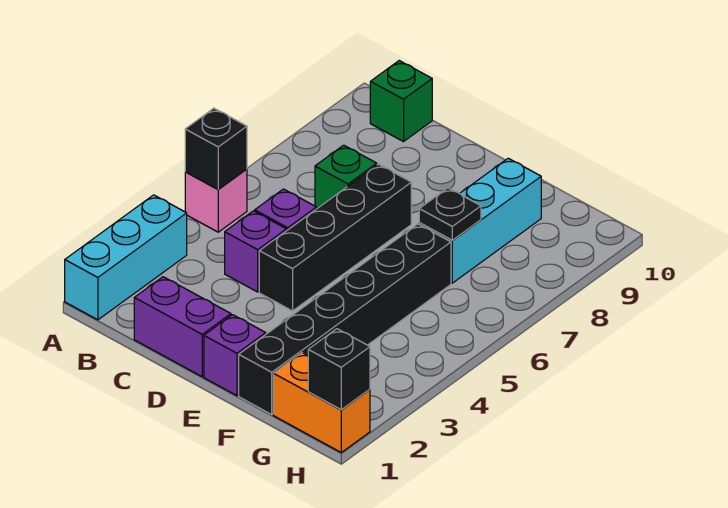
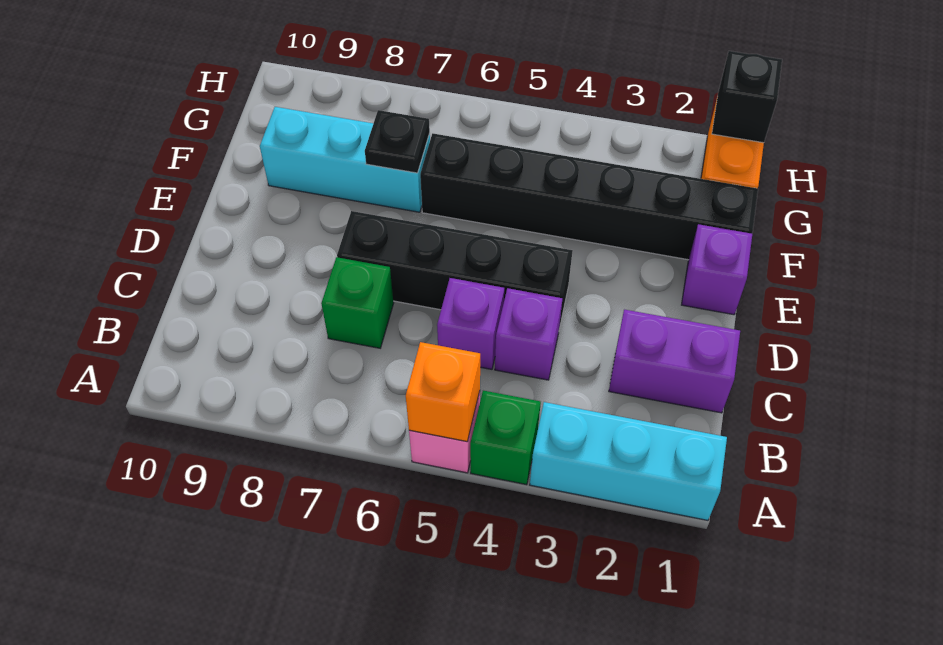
black 1x1 brick [185,108,247,189] -> orange 1x1 brick [406,342,480,442]
green 1x1 brick [370,61,432,142] -> green 1x1 brick moved to [470,391,541,485]
purple 1x2 brick [134,277,231,377] -> purple 1x2 brick turned to [609,310,740,413]

